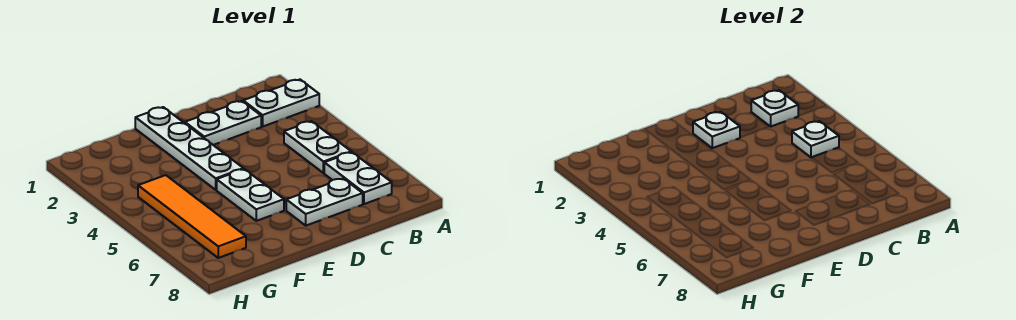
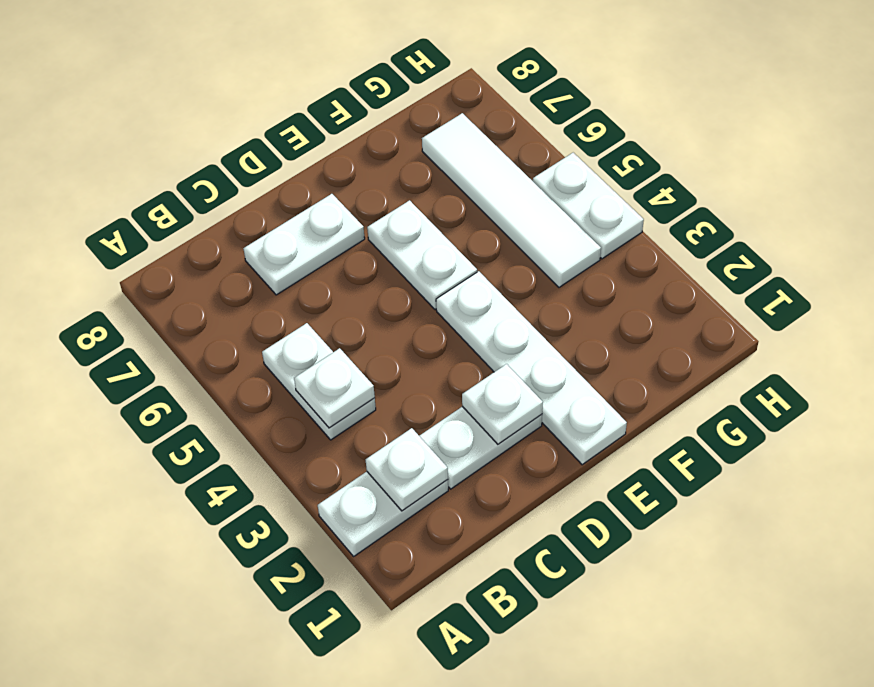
white 1x2 plate [324,152,392,204] -> white 1x2 plate moved to [533,153,644,259]
orange 1x4 tile [138,175,246,258] -> white 1x4 tile [422,113,601,287]

